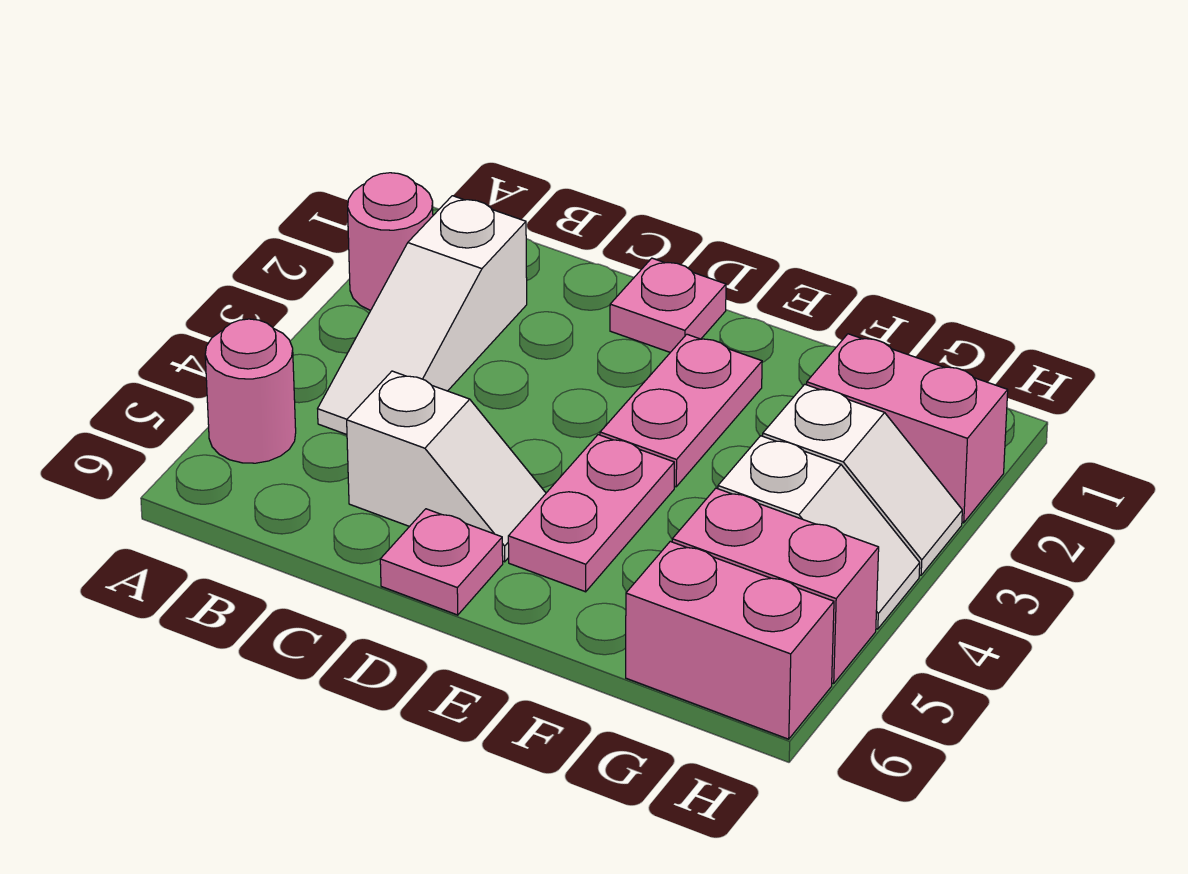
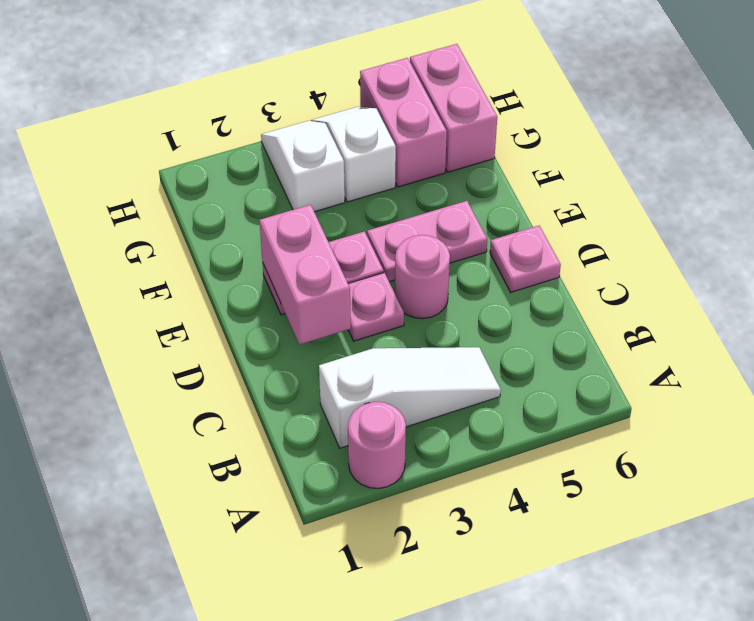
pink 1x1 round brick [205,319,296,463] -> pink 1x1 round brick moved to [395,235,450,319]
white 1x2 slope [347,371,546,562] -> none
pink 1x1 plate [610,258,726,352] -> pink 1x1 plate moved to [348,273,404,341]
pink 1x2 brick [807,334,1008,523] -> pink 1x2 brick moved to [259,205,351,345]

